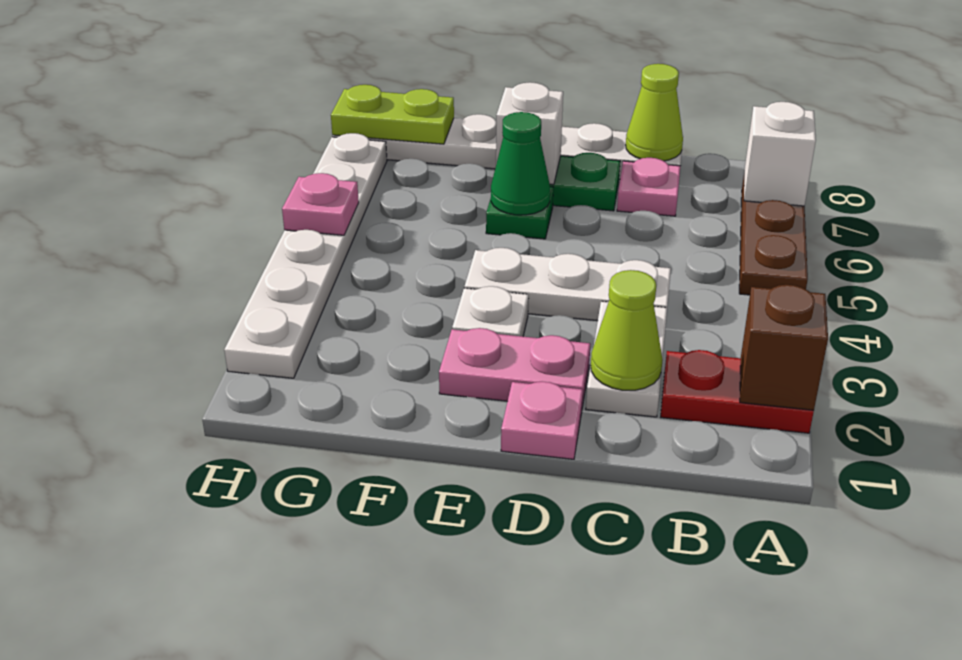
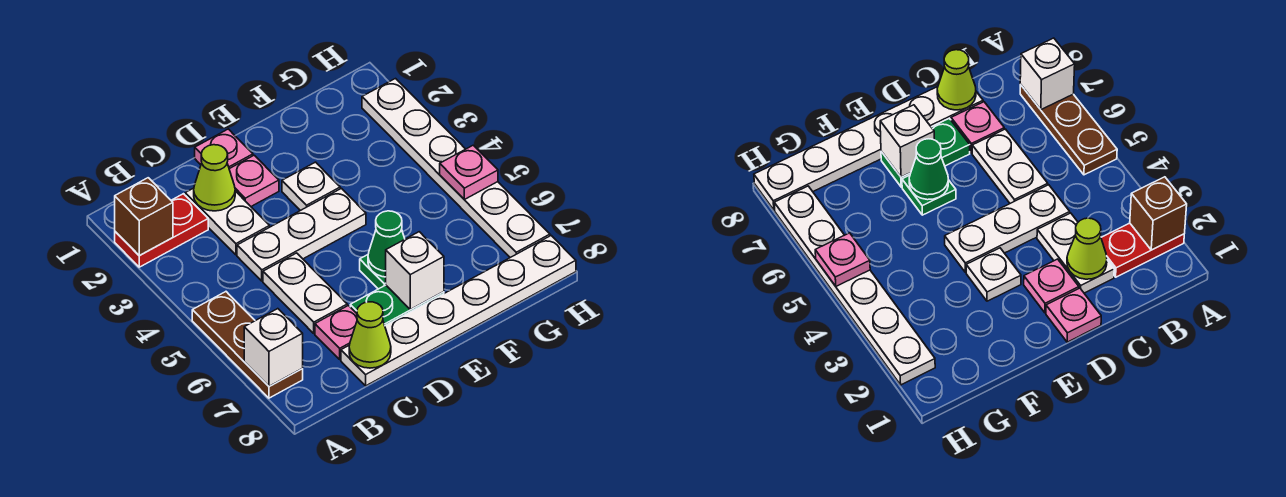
none -> white 1x2 plate [263,253,347,333]
pink 1x2 plate [439,328,591,407] -> pink 1x1 plate [229,155,279,206]
lime 1x2 plate [331,85,454,144] -> none

